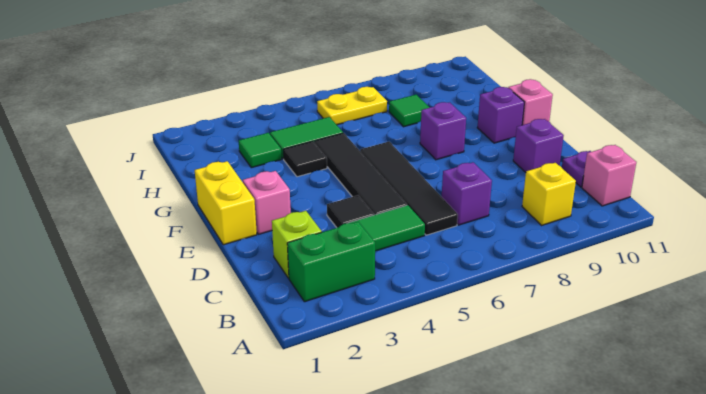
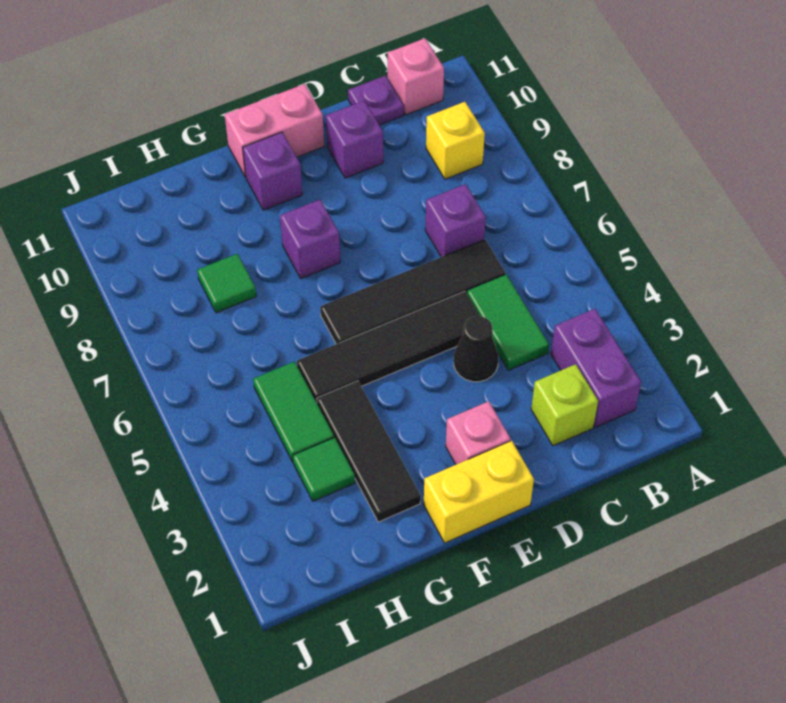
green 1x2 brick [287,222,375,302] -> purple 1x2 brick [551,309,641,427]
black 1x1 tile [327,195,374,228] -> black 1x1 cone [454,316,498,382]
pink 1x1 brick [508,79,553,125] -> pink 1x2 brick [225,84,324,177]
black 1x1 tile [283,141,327,177] -> black 1x3 tile [317,381,421,522]
yellow 1x2 plate [317,87,387,125] -> none

